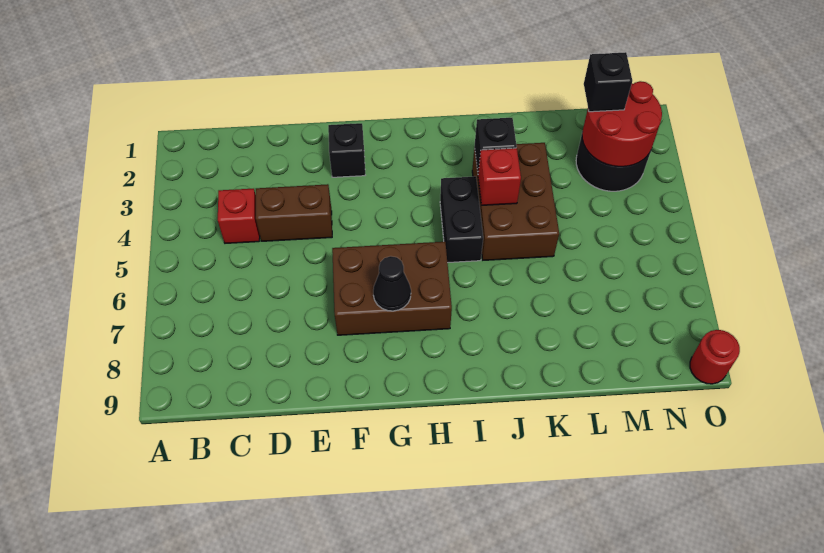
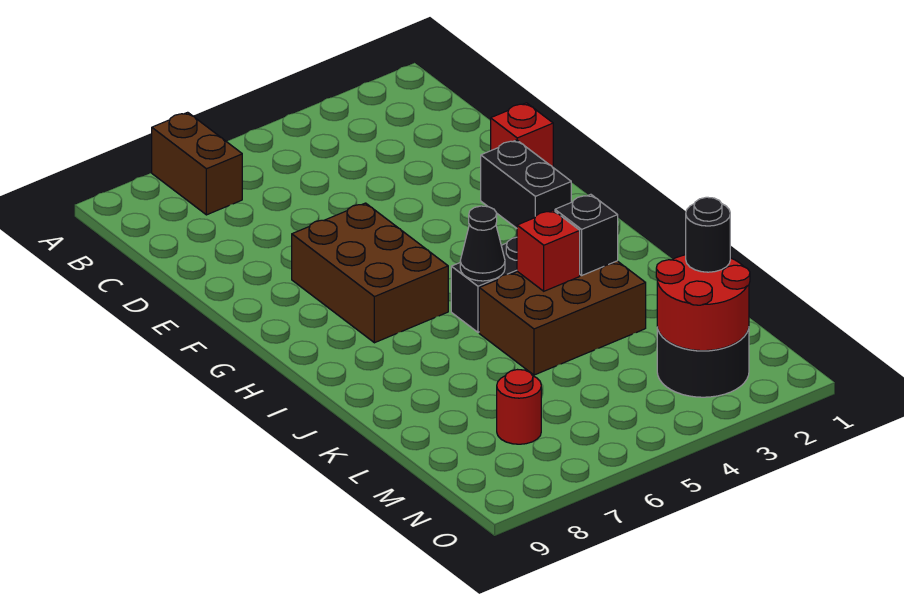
red 1x1 brick [218,189,260,243] -> red 1x1 brick moved to [491,103,553,167]
brown 1x2 brick [256,184,332,241] -> brown 1x2 brick moved to [152,112,242,215]
black 1x1 brick [328,123,365,177] -> black 1x2 brick [481,140,571,228]
black 1x1 cone [373,256,411,311] -> black 1x1 cone moved to [460,206,505,281]
black 1x1 brick [584,52,632,112] -> black 1x1 round brick [686,197,730,272]
red 1x1 round brick [690,330,740,384] -> red 1x1 round brick moved to [497,370,541,444]

